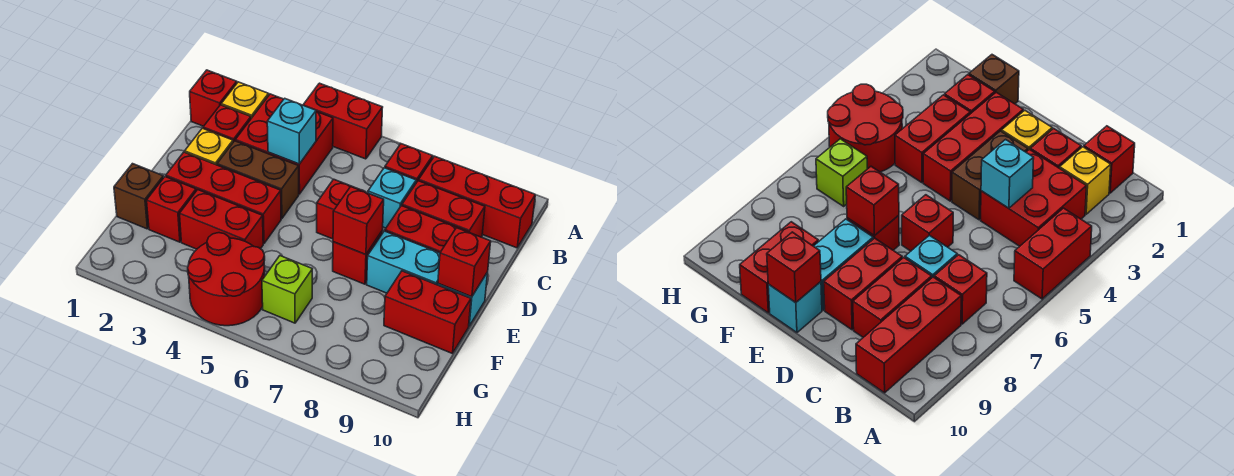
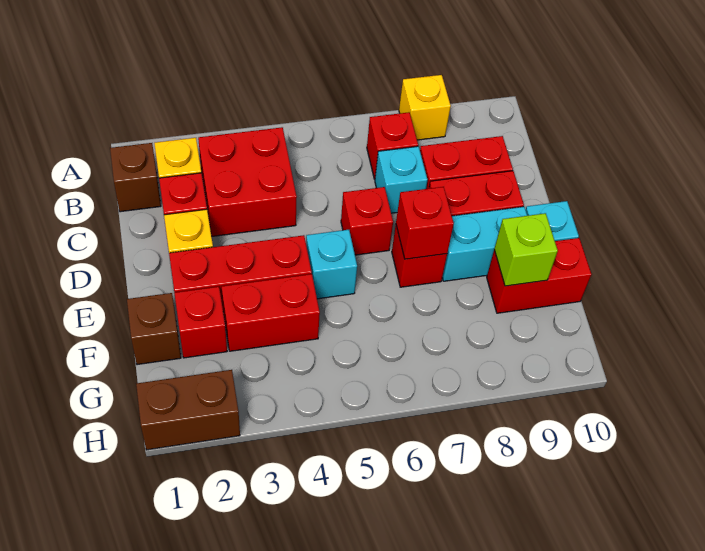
red 1x2 brick [303,83,383,159] -> none
none -> yellow 1x1 brick [399,75,451,140]
red 1x1 brick [190,70,237,126] -> brown 1x1 brick [110,143,161,212]
red 1x3 brick [419,156,535,248] -> none
cyan 1x1 brick [267,98,316,164] -> cyan 1x1 brick moved to [306,230,357,299]
brown 1x2 brick [217,141,299,219] -> brown 1x2 brick moved to [136,370,240,450]
red 1x1 brick [438,228,491,297] -> none
red 2x2 round brick [188,233,265,326] -> none
lime 1x1 brick [262,256,312,323] -> lime 1x1 brick moved to [494,213,558,286]

